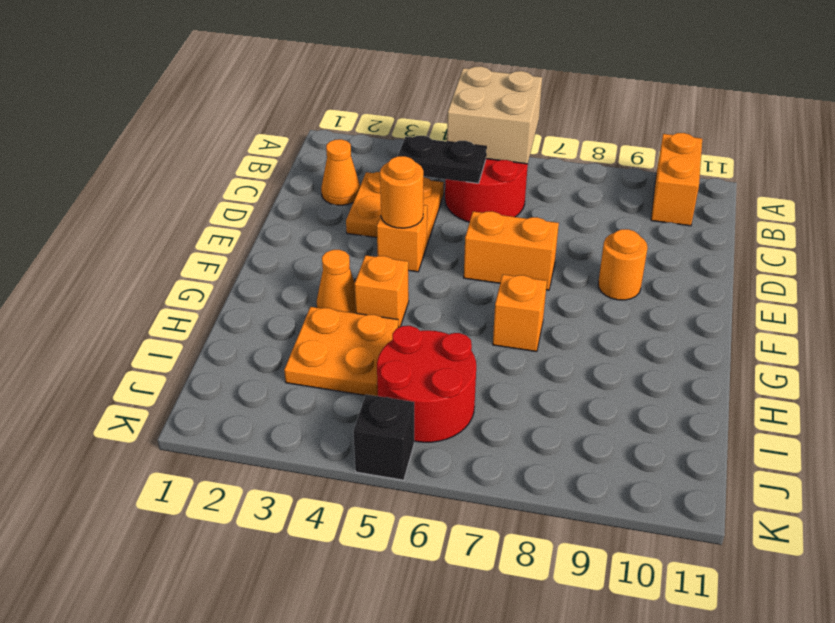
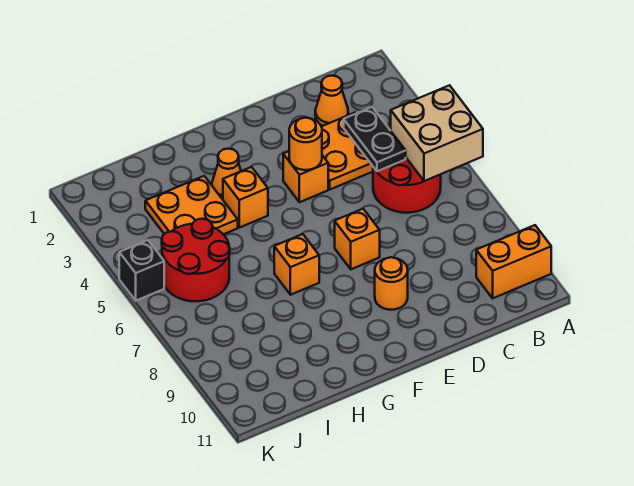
orange 1x2 brick [464,211,559,290] -> orange 1x1 brick [335,209,380,269]

